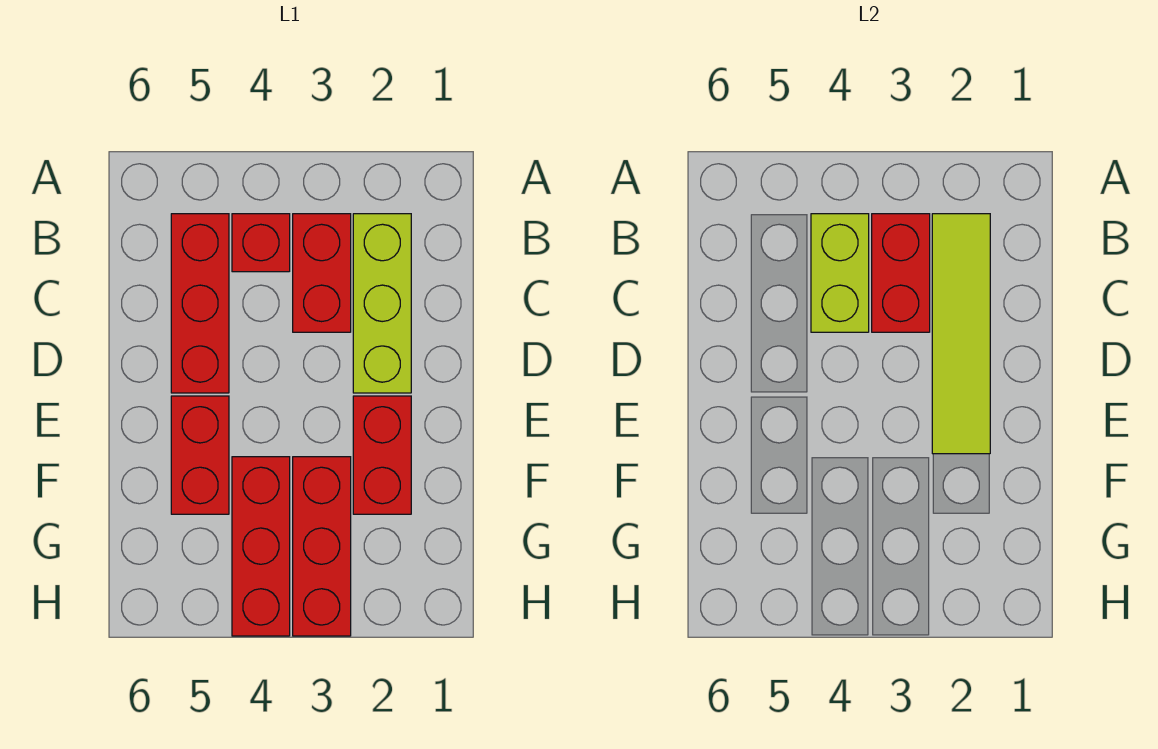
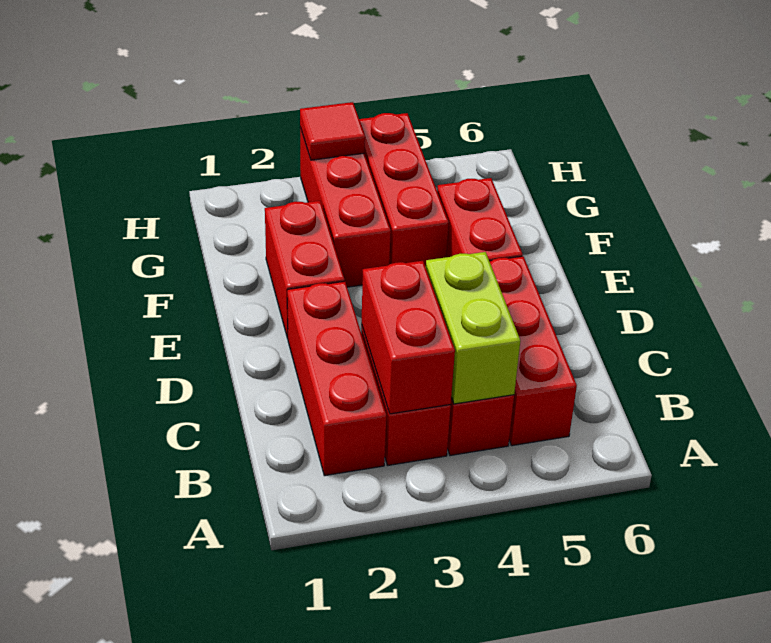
lime 1x3 brick [353,214,411,393] -> red 1x3 brick [287,281,386,476]
lime 1x4 tile [932,214,990,454] -> none
none -> red 1x1 tile [300,102,365,160]

